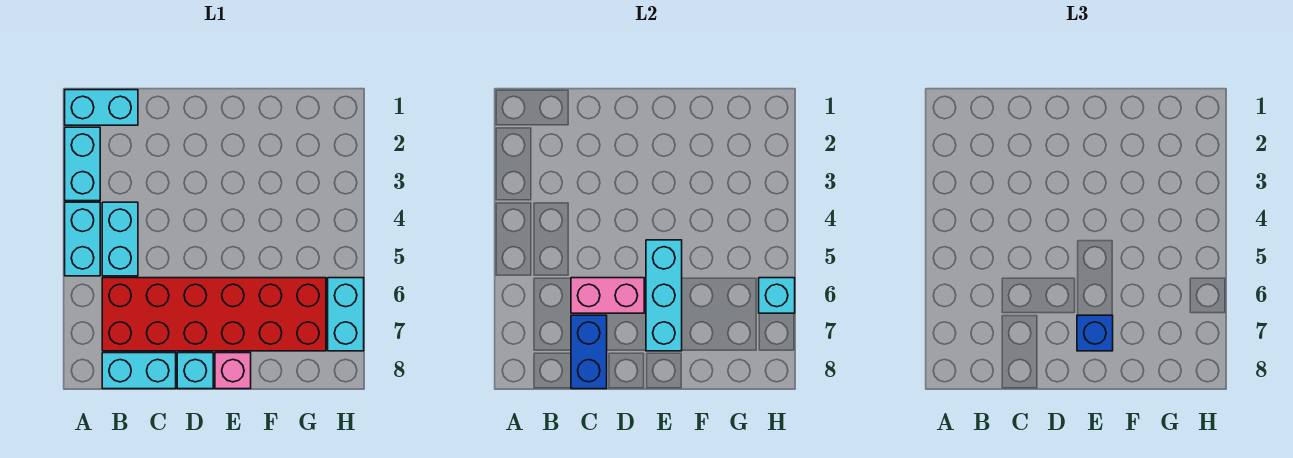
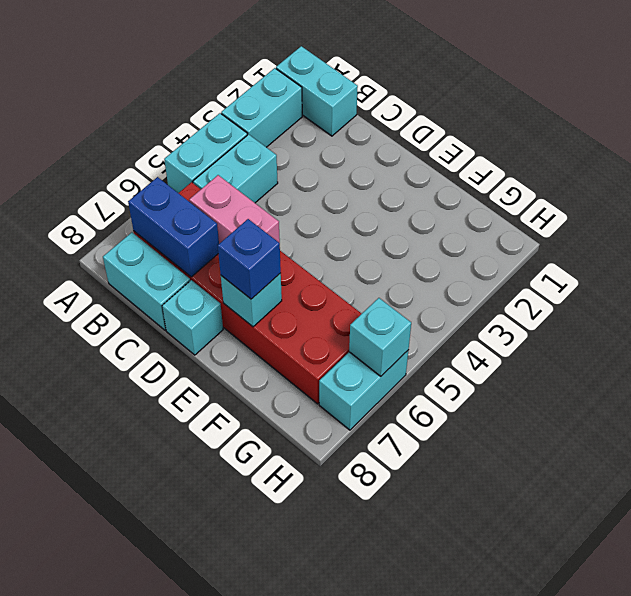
blue 1x2 brick [571,315,607,389] -> blue 1x2 brick turned to [128,177,219,277]
cyan 1x3 brick [646,240,682,351] -> cyan 1x1 brick [221,273,282,327]
pink 1x1 brick [215,353,251,389] -> none

